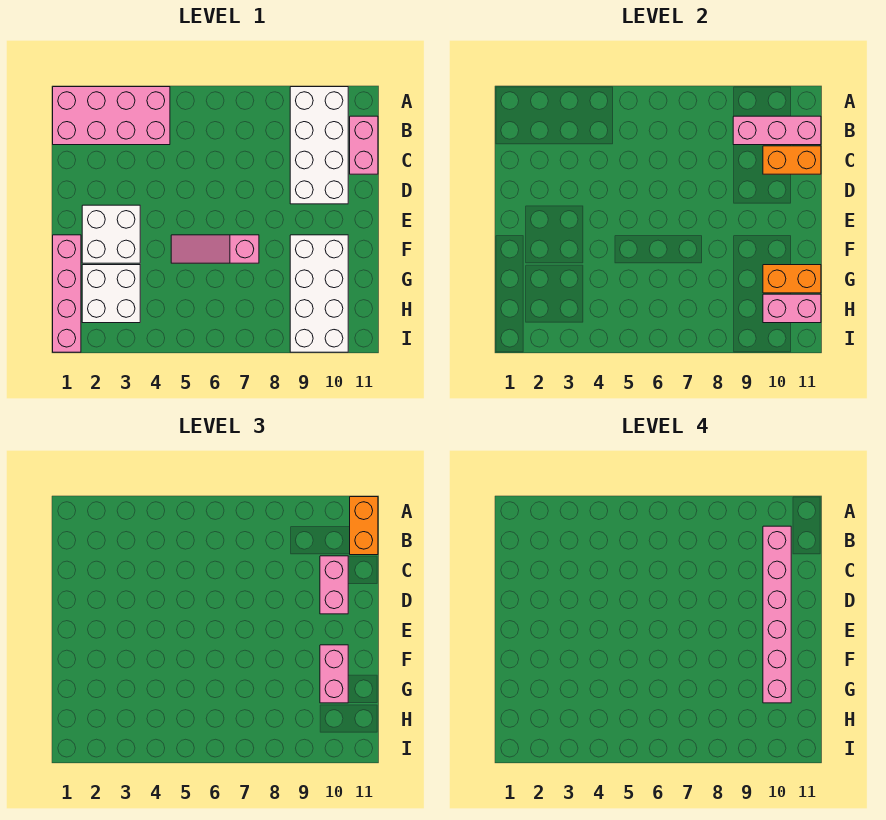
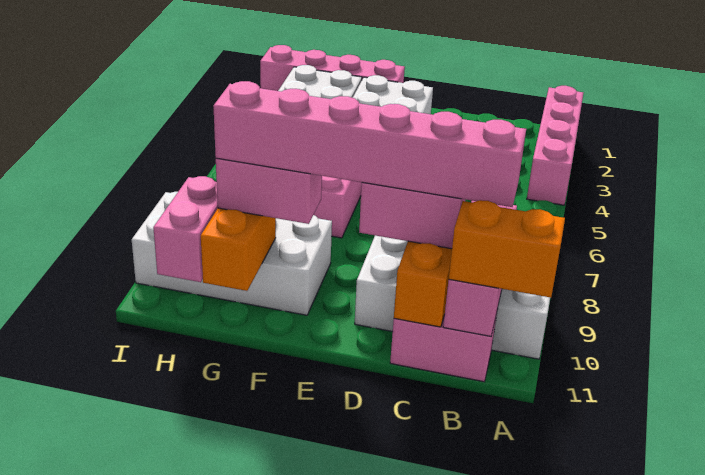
pink 2x4 brick [53,87,170,145] -> pink 1x4 brick [527,86,583,205]

